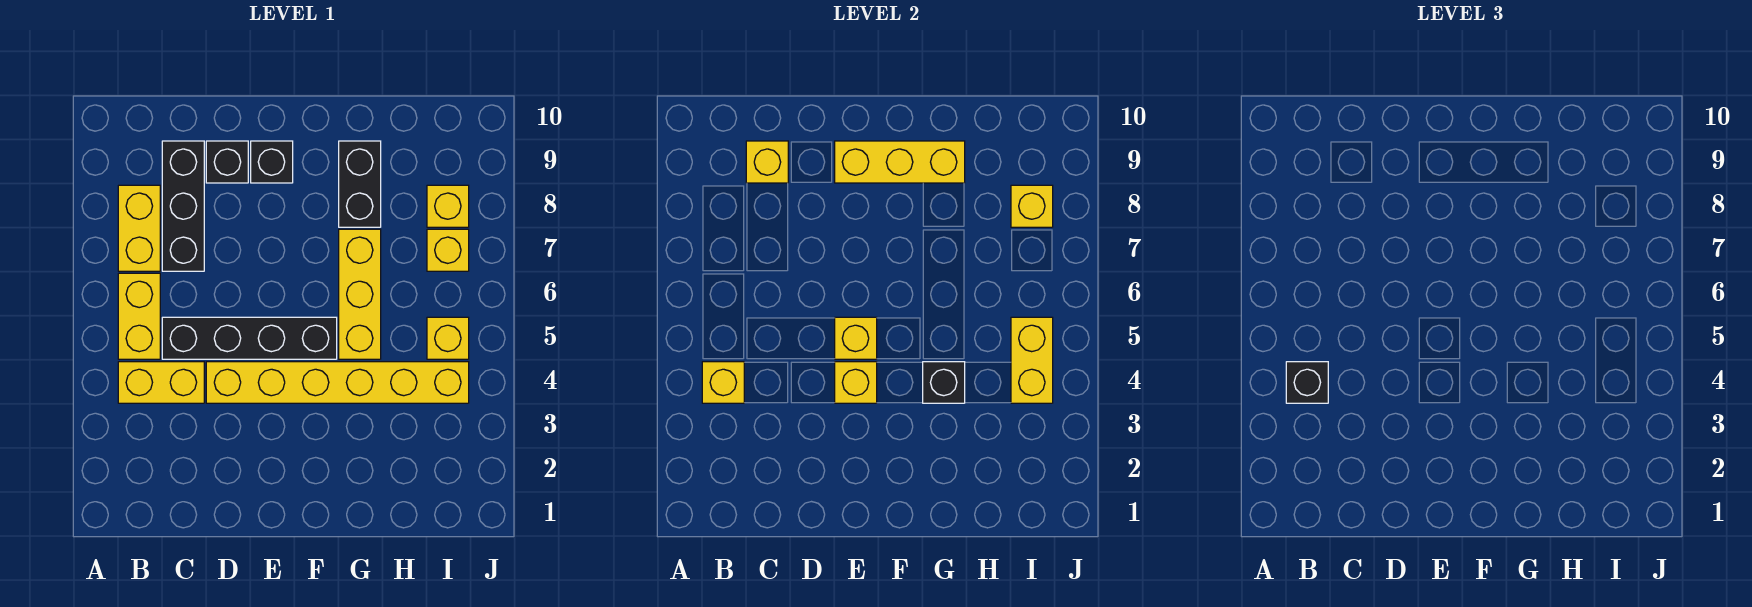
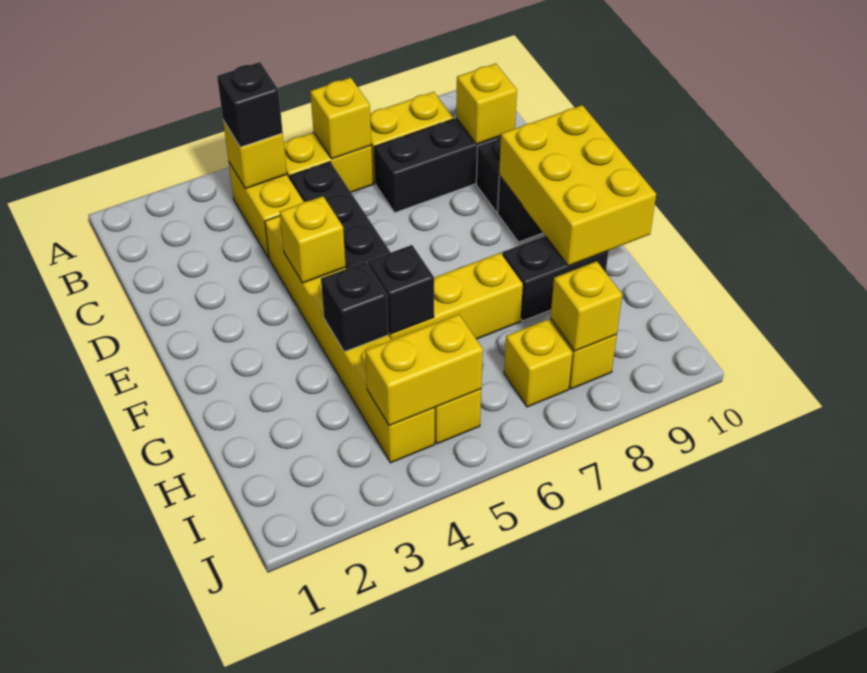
yellow 1x1 brick [835,317,877,359] -> yellow 1x1 brick moved to [310,78,371,159]
yellow 1x3 brick [835,141,965,183] -> yellow 2x3 brick [499,105,656,266]
none -> black 1x1 brick [368,245,434,334]

